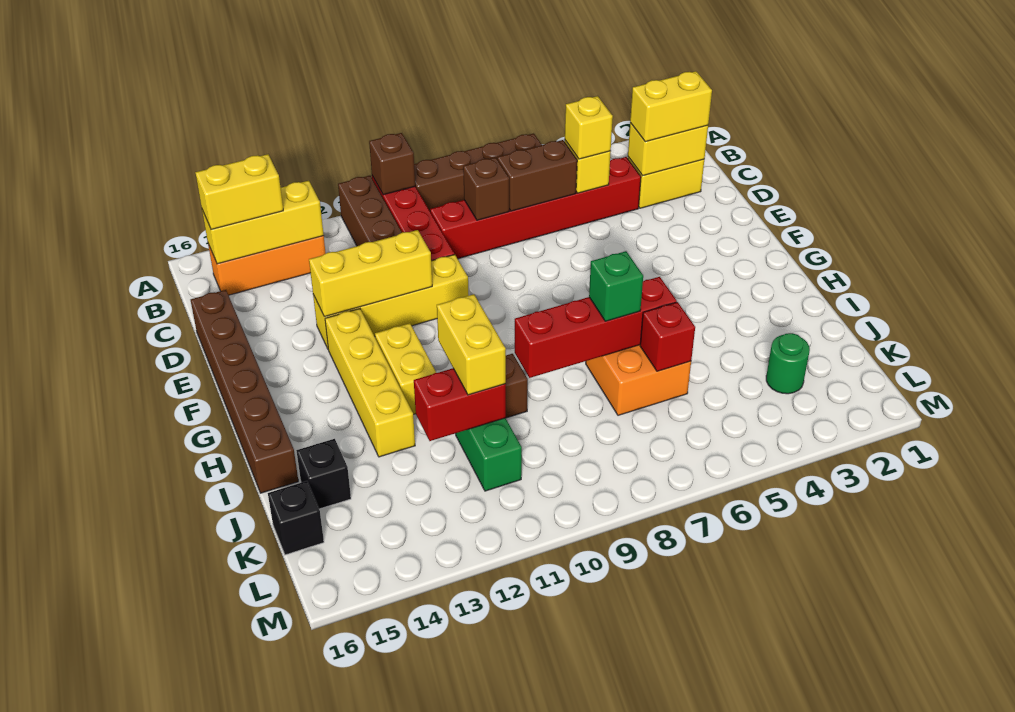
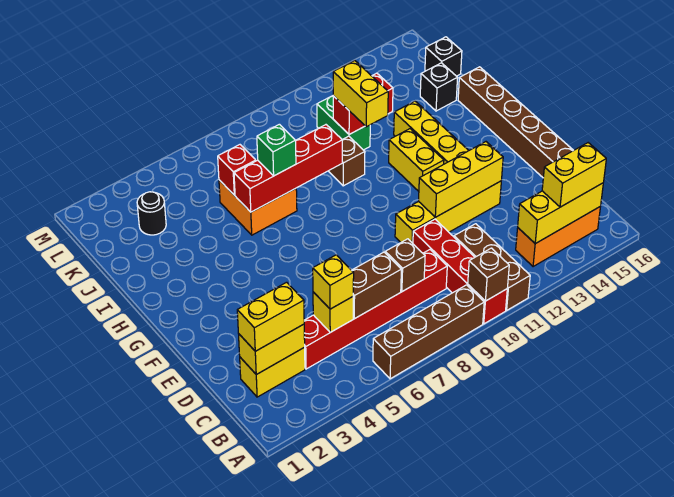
green 1x1 round brick [766,333,810,394] -> black 1x1 round brick [137,192,166,235]

